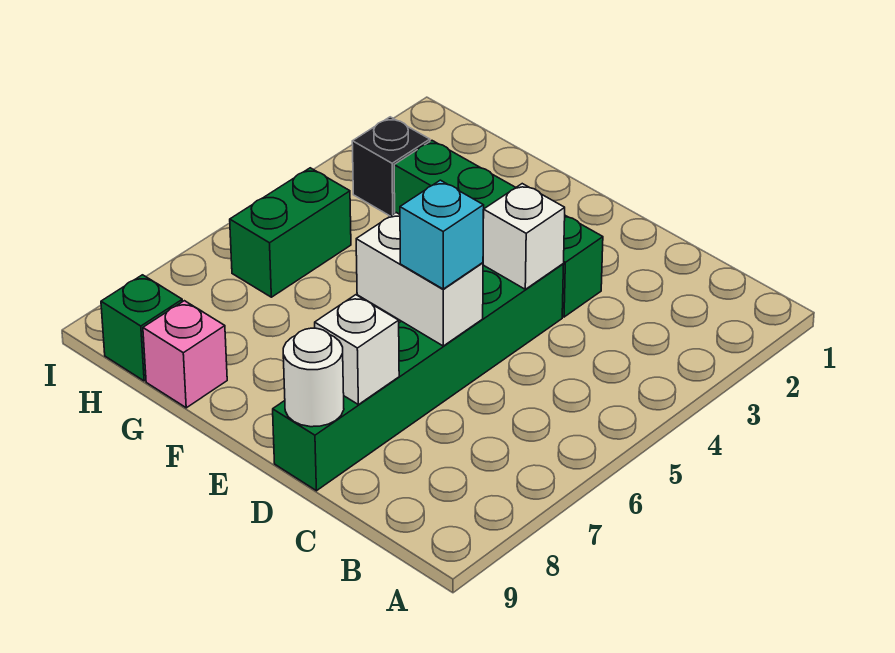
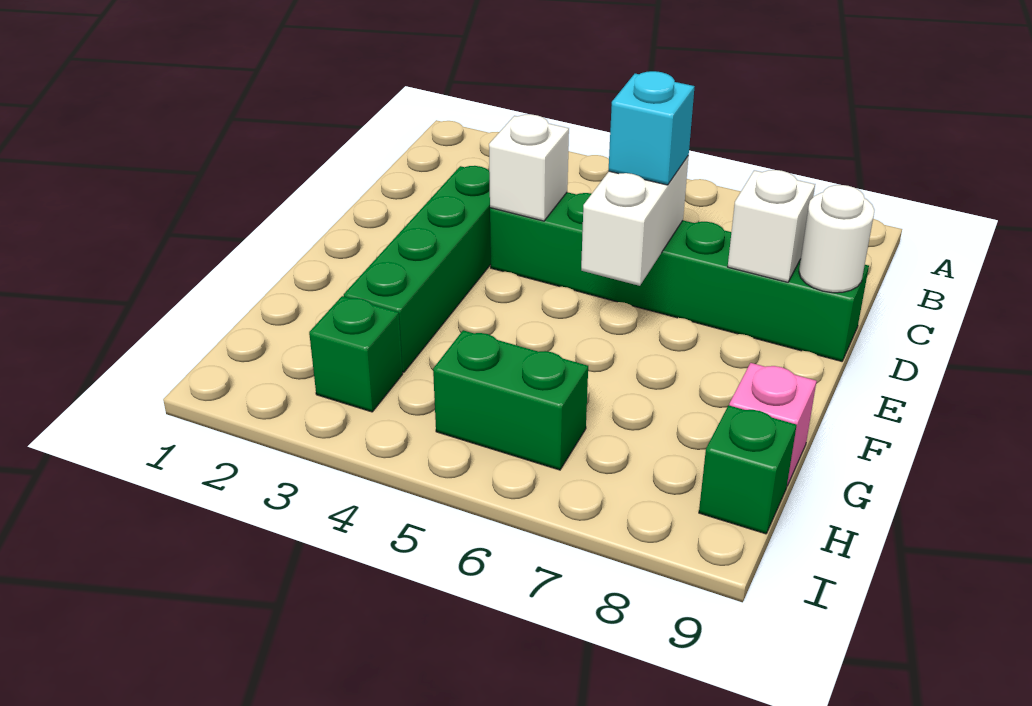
black 1x1 brick [352,117,430,216] -> green 1x1 brick [309,296,403,412]

